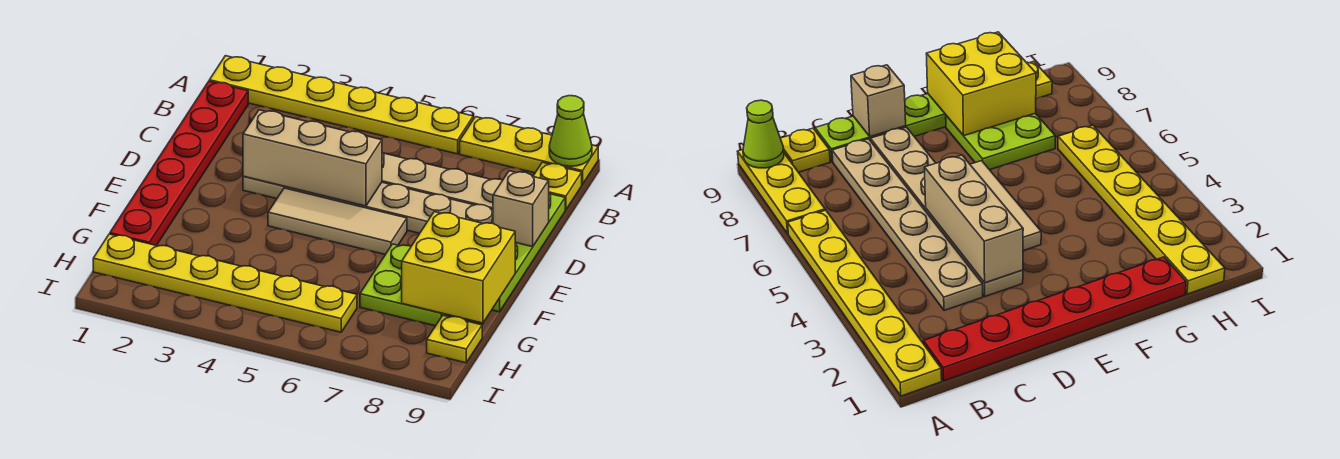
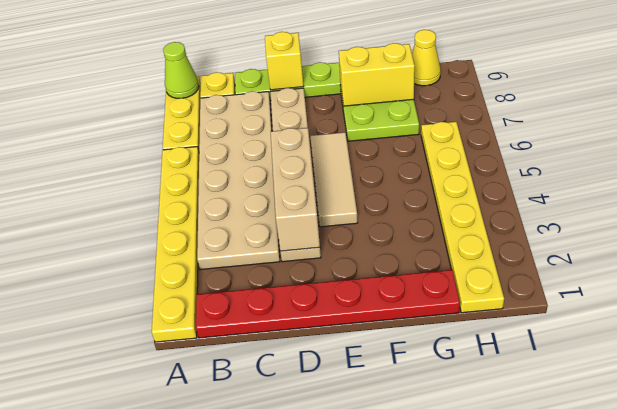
tan 1x6 plate [382,153,503,209] -> tan 2x6 plate [197,91,280,270]
tan 1x1 brick [493,171,549,247] -> yellow 1x1 brick [265,32,304,90]
yellow 2x2 brick [402,212,515,323] -> yellow 1x2 brick [339,43,415,106]
yellow 1x1 plate [427,315,482,363] -> yellow 1x1 cone [412,30,441,86]

